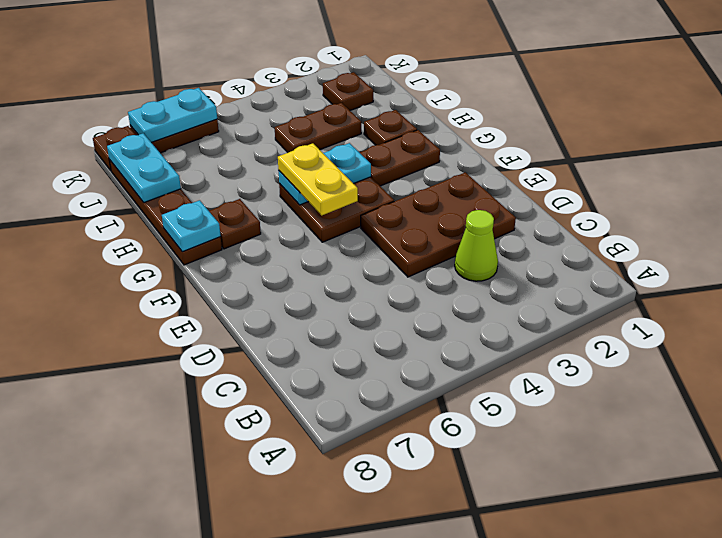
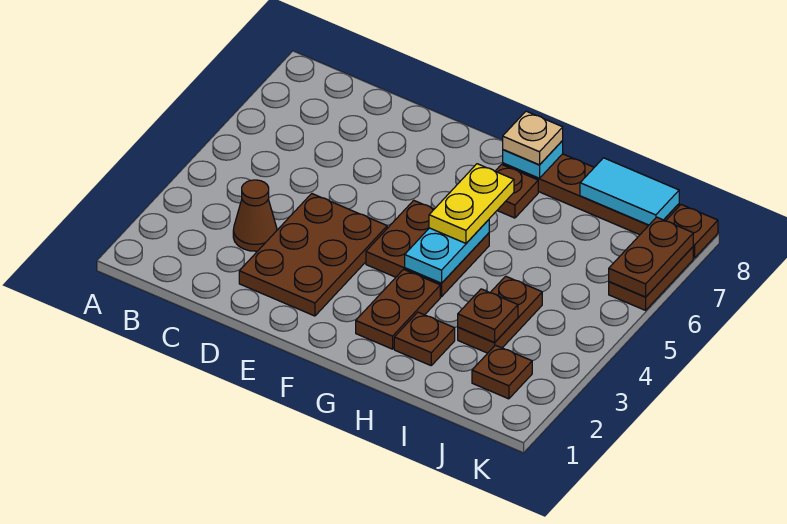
lime 1x1 cone [455,210,498,281] -> brown 1x1 cone [233,180,277,251]
yellow 1x2 plate [278,143,358,215] -> yellow 1x2 plate turned to [429,164,514,243]
none -> tan 1x1 plate [503,111,563,165]
none -> brown 1x1 plate [458,289,518,342]
cyan 1x2 plate [107,133,181,202] -> cyan 1x2 tile [580,158,679,225]
cyan 1x2 plate [128,88,217,142] -> brown 1x2 plate [609,217,693,297]

